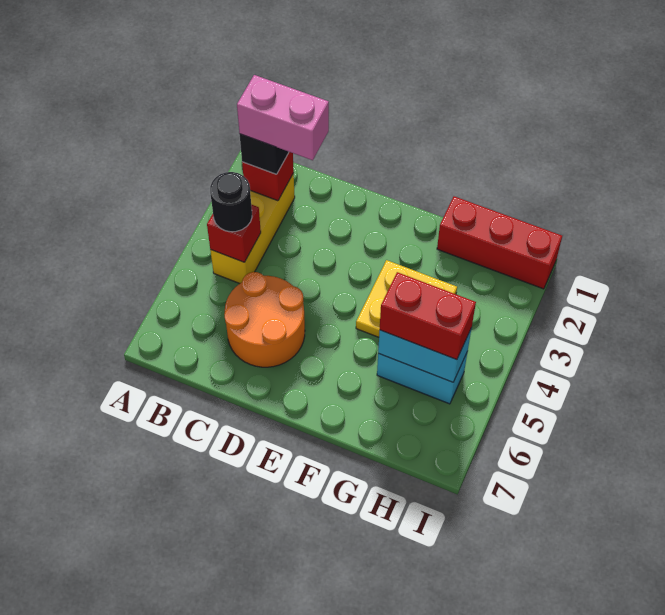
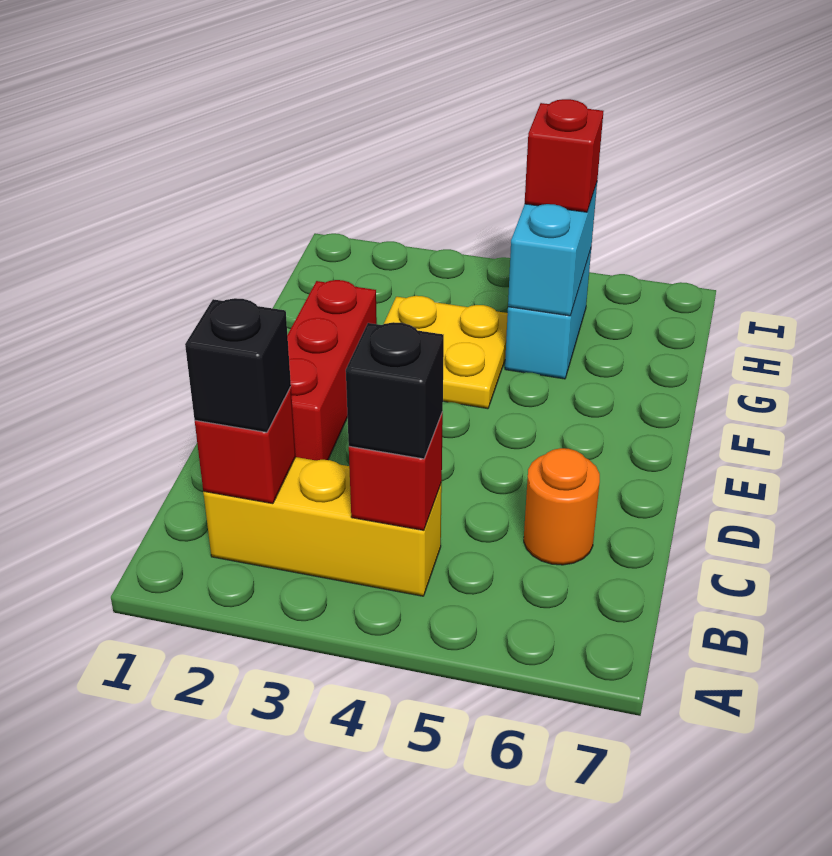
pink 1x2 brick [237,75,329,160] -> none
black 1x1 round brick [210,172,252,232] -> black 1x1 brick [346,322,444,459]
orange 2x2 round brick [224,272,305,367] -> orange 1x1 round brick [524,448,600,565]
red 1x3 brick [437,196,562,289] -> red 1x3 brick moved to [287,280,377,460]
red 1x2 brick [380,272,476,360] -> red 1x1 brick [525,99,603,212]

